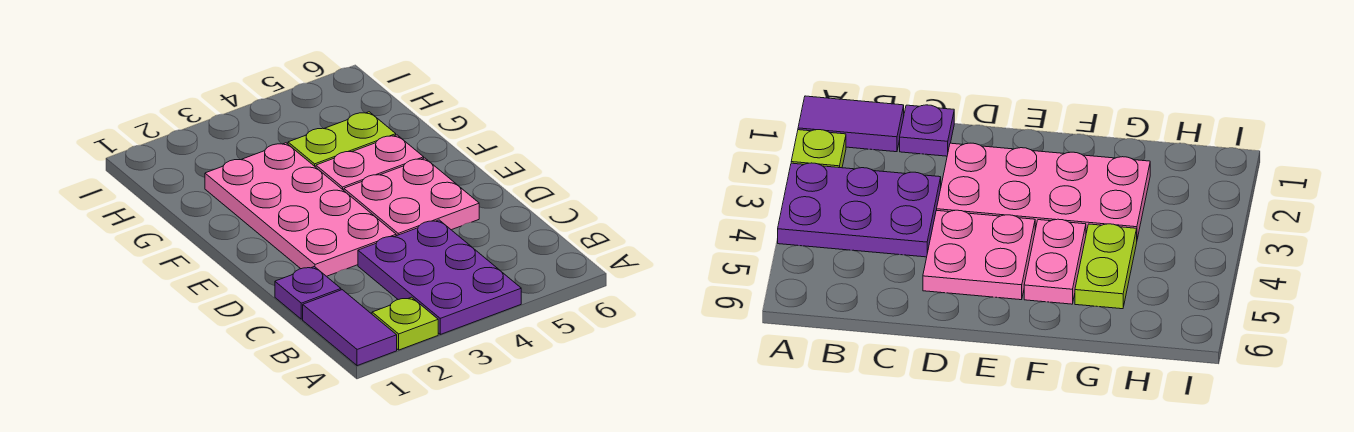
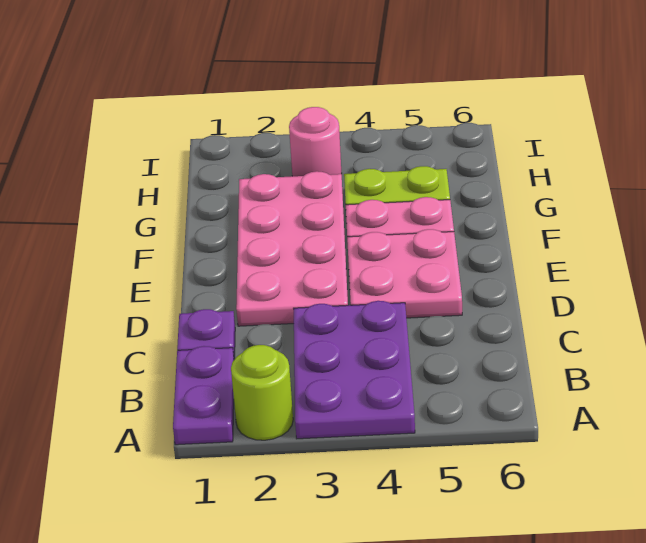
purple 1x2 tile [303,290,397,366] -> purple 1x2 plate [173,346,234,445]
lime 1x1 plate [372,297,438,350] -> lime 1x1 round brick [231,345,293,440]
none -> pink 1x1 round brick [289,107,342,176]

